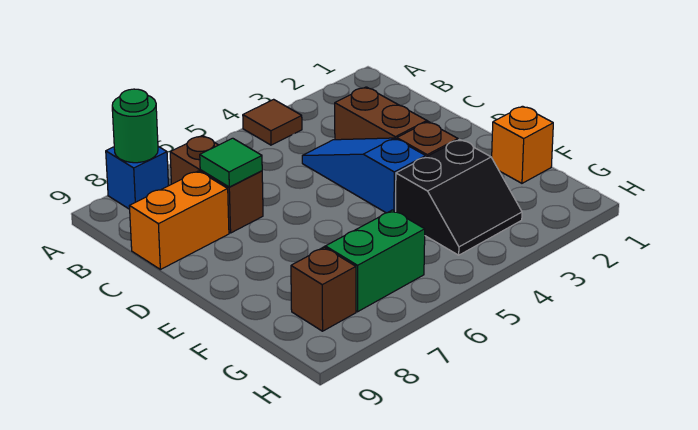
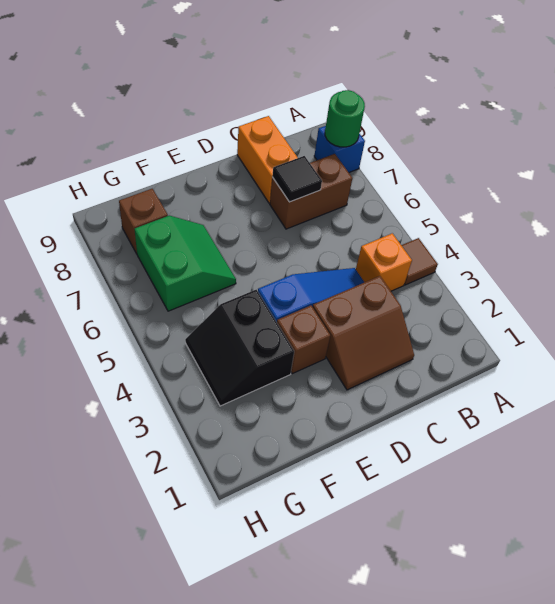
green 1x1 tile [200,138,262,187] -> black 1x1 tile [272,156,322,202]
orange 1x1 brick [492,106,553,183] -> orange 1x1 brick moved to [356,233,412,291]

